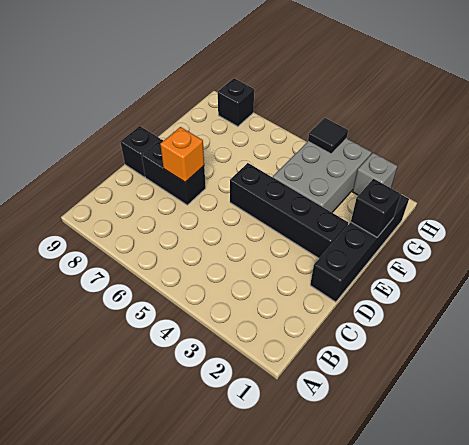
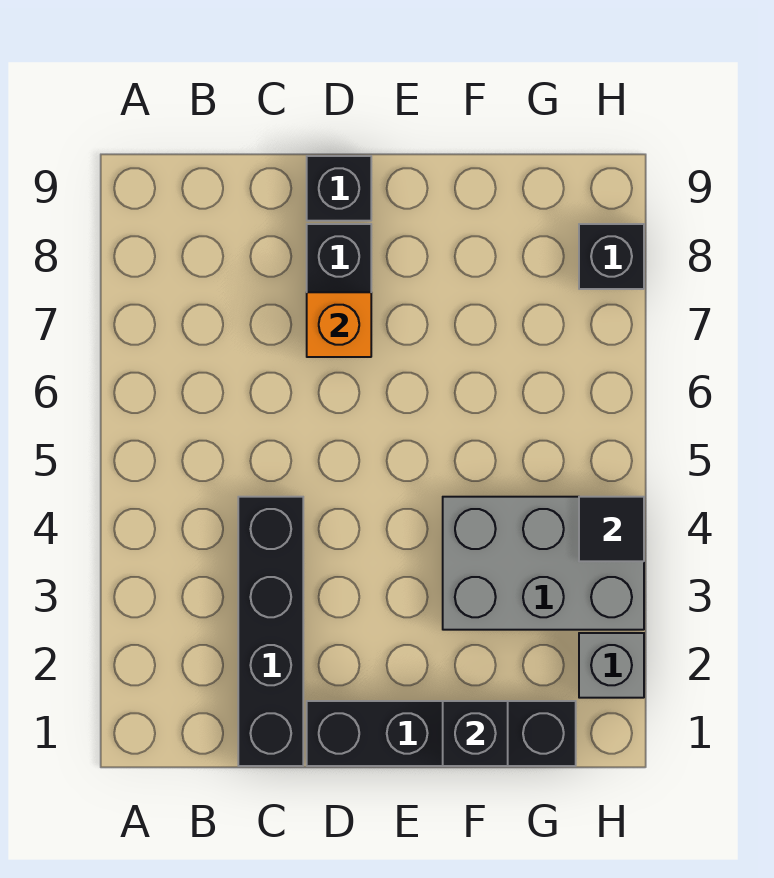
black 1x4 brick [230,163,348,258] -> black 1x4 brick moved to [238,497,303,766]

